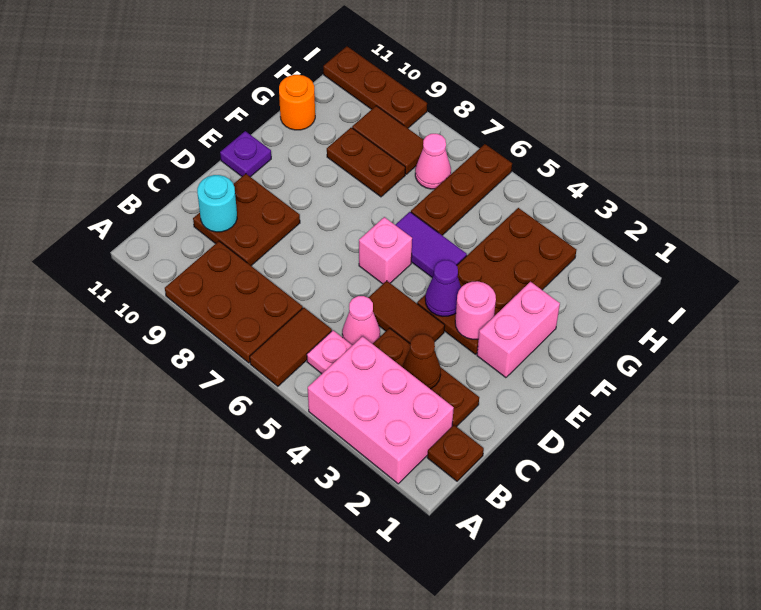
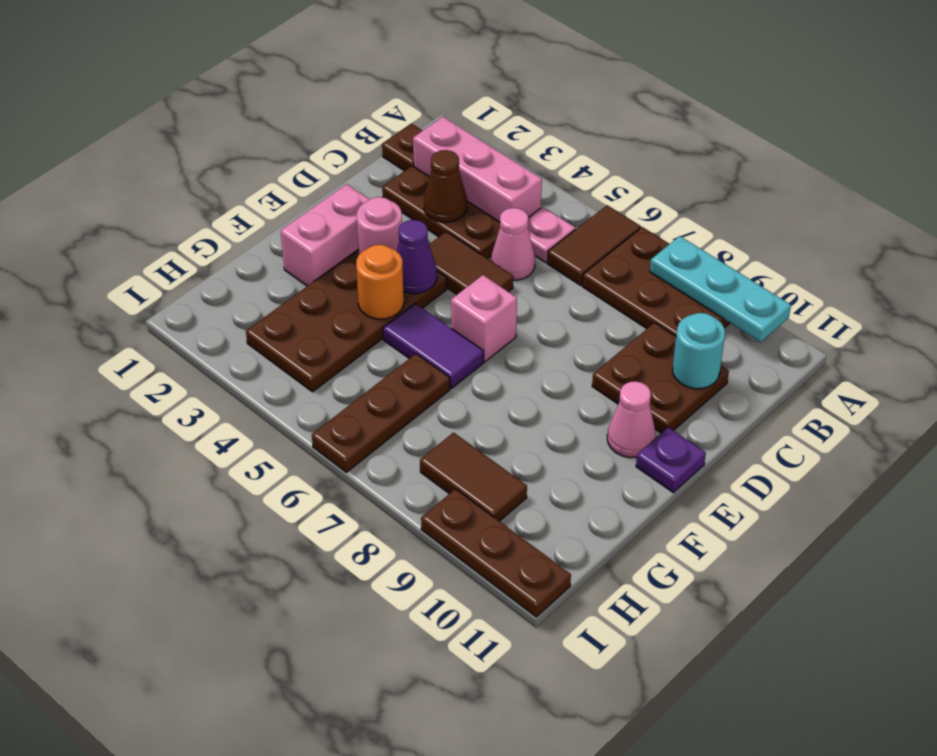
pink 2x3 brick [308,336,454,484] -> pink 1x3 brick [413,117,542,222]
none -> cyan 1x3 plate [650,236,791,342]
brown 1x2 plate [327,128,405,197] -> none
orange 1x1 round brick [279,75,315,130] -> orange 1x1 round brick moved to [356,245,404,319]
pink 1x1 cone [415,134,451,189] -> pink 1x1 cone moved to [607,381,656,458]

